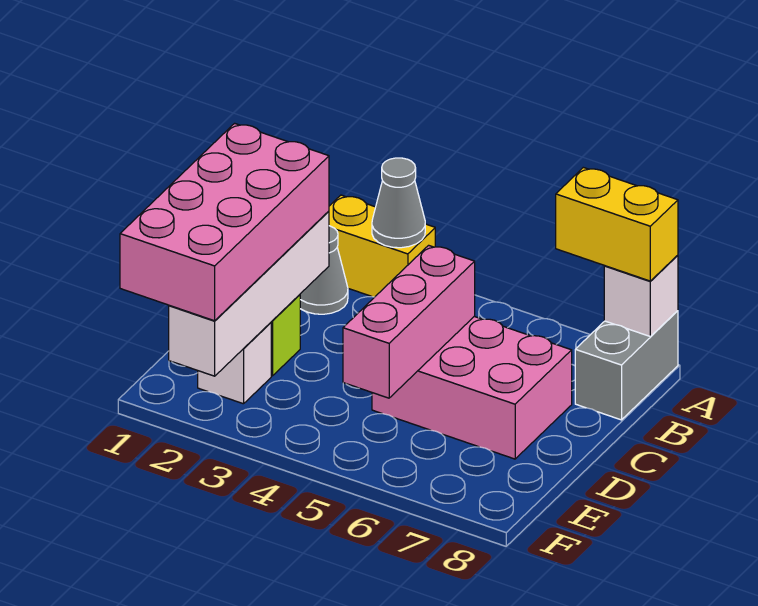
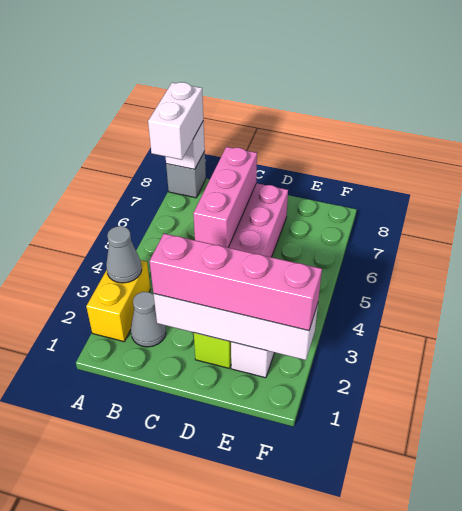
yellow 1x2 brick [556,167,678,281] -> white 1x2 brick [148,82,203,160]
grey 1x2 brick [575,311,678,420] -> grey 1x1 brick [166,152,206,198]
pink 2x4 brick [120,123,329,321] -> pink 1x4 brick [150,234,322,331]
pink 1x3 brick [343,245,475,398] -> pink 1x3 brick turned to [193,147,257,248]

